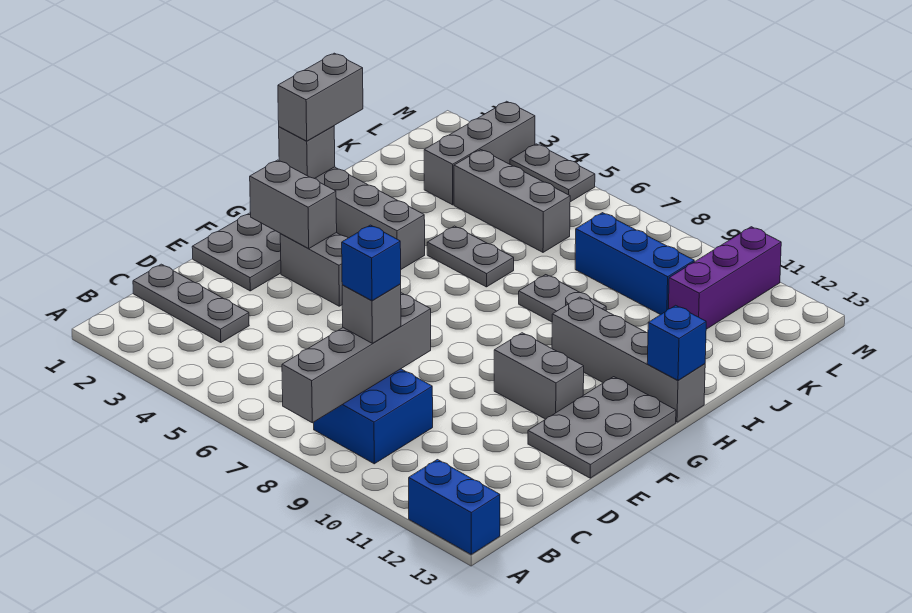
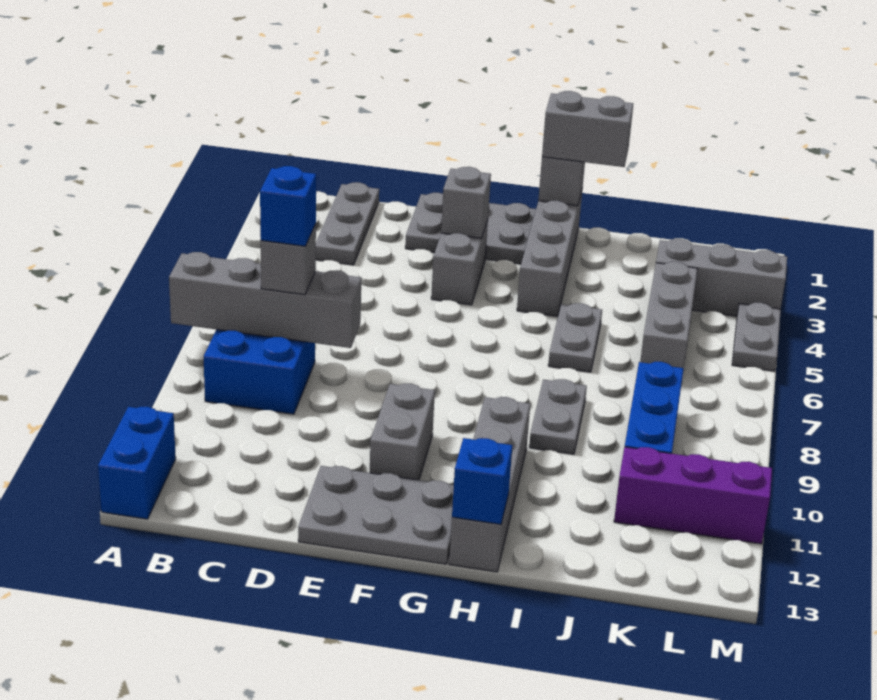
grey 1x2 brick [250,160,337,248] -> grey 1x1 brick [441,167,491,238]

